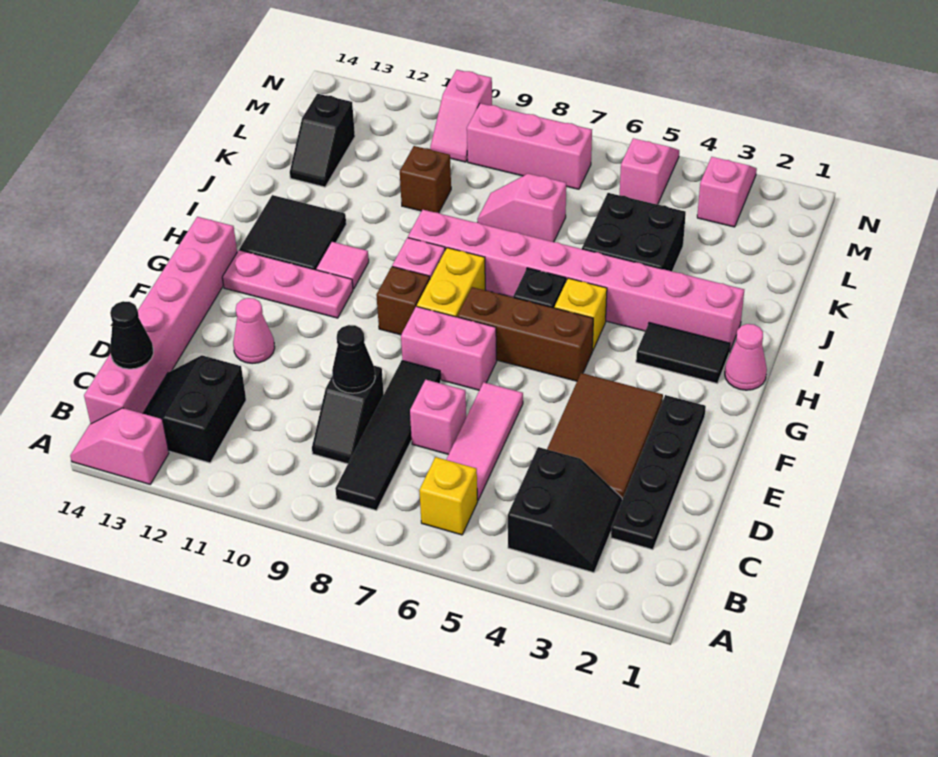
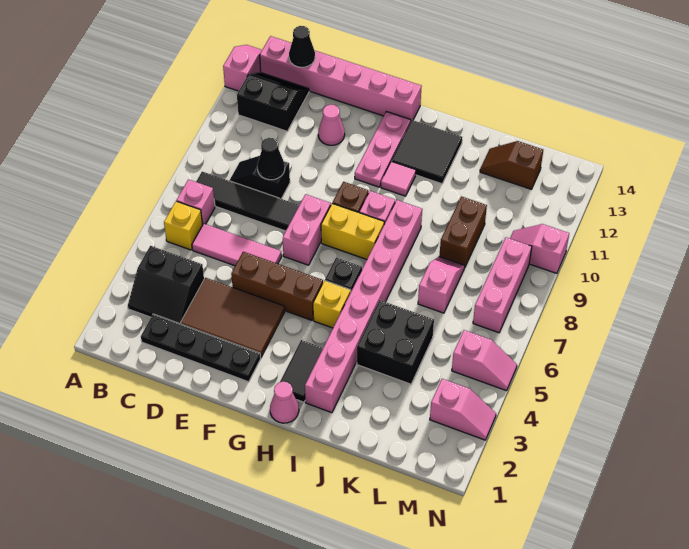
pink 1x1 brick [410,380,466,454] -> pink 1x1 brick moved to [176,179,215,225]
brown 1x3 brick [458,287,593,381] -> brown 1x3 brick turned to [231,252,323,320]
brown 1x1 brick [400,146,451,213] -> brown 1x2 brick [439,196,487,267]
black 1x2 slope [290,94,355,187] -> brown 1x2 slope [480,141,543,189]

